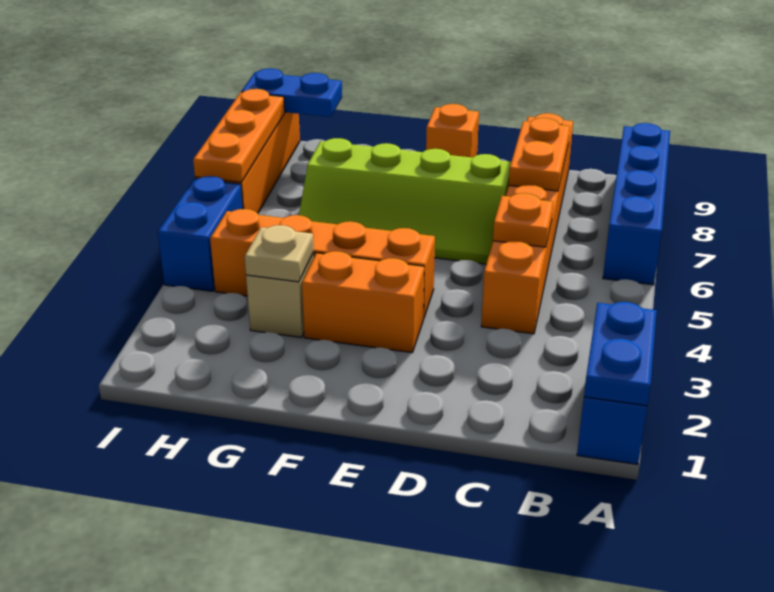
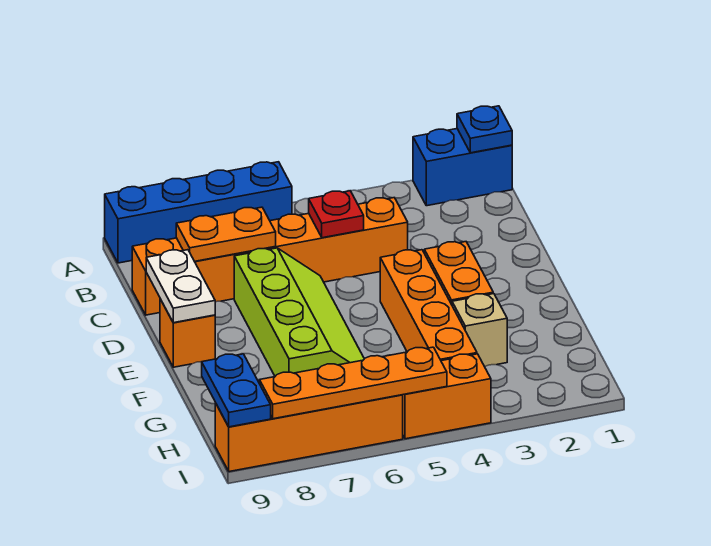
blue 1x2 plate [584,302,657,406] -> blue 1x1 plate [457,106,512,153]
orange 1x1 plate [493,193,553,247] -> red 1x1 plate [309,191,364,238]
none -> white 1x2 plate [146,250,215,323]
tan 1x1 plate [245,225,314,282] -> none
blue 1x2 brick [158,176,243,291] -> orange 1x2 brick [403,354,491,439]
orange 1x3 plate [193,89,285,182] -> orange 1x4 plate [260,347,447,419]

